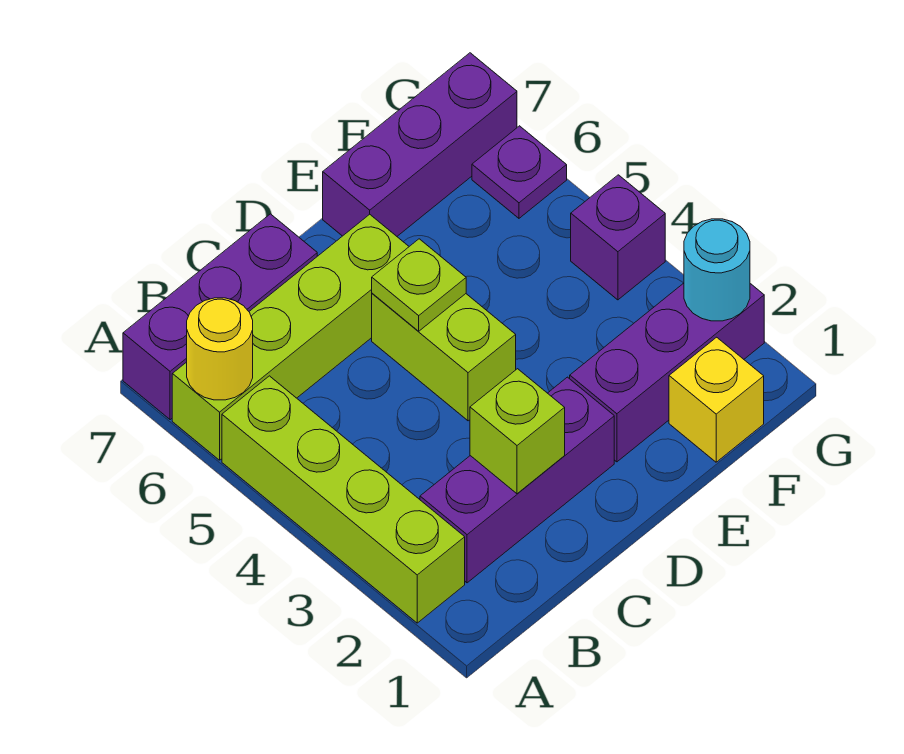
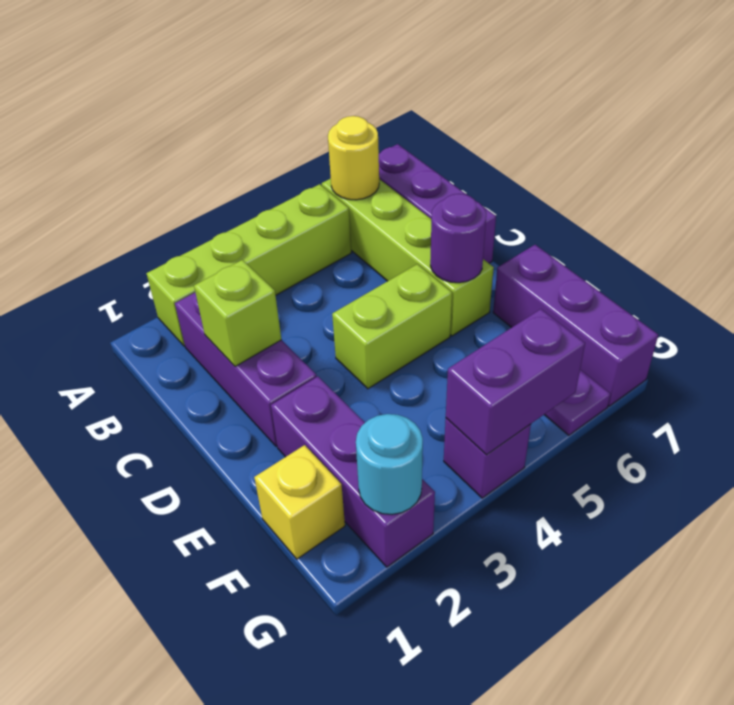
lime 1x1 plate [372,239,466,331] -> none
none -> purple 1x1 round brick [430,194,486,283]
none -> purple 1x2 brick [446,309,585,455]

